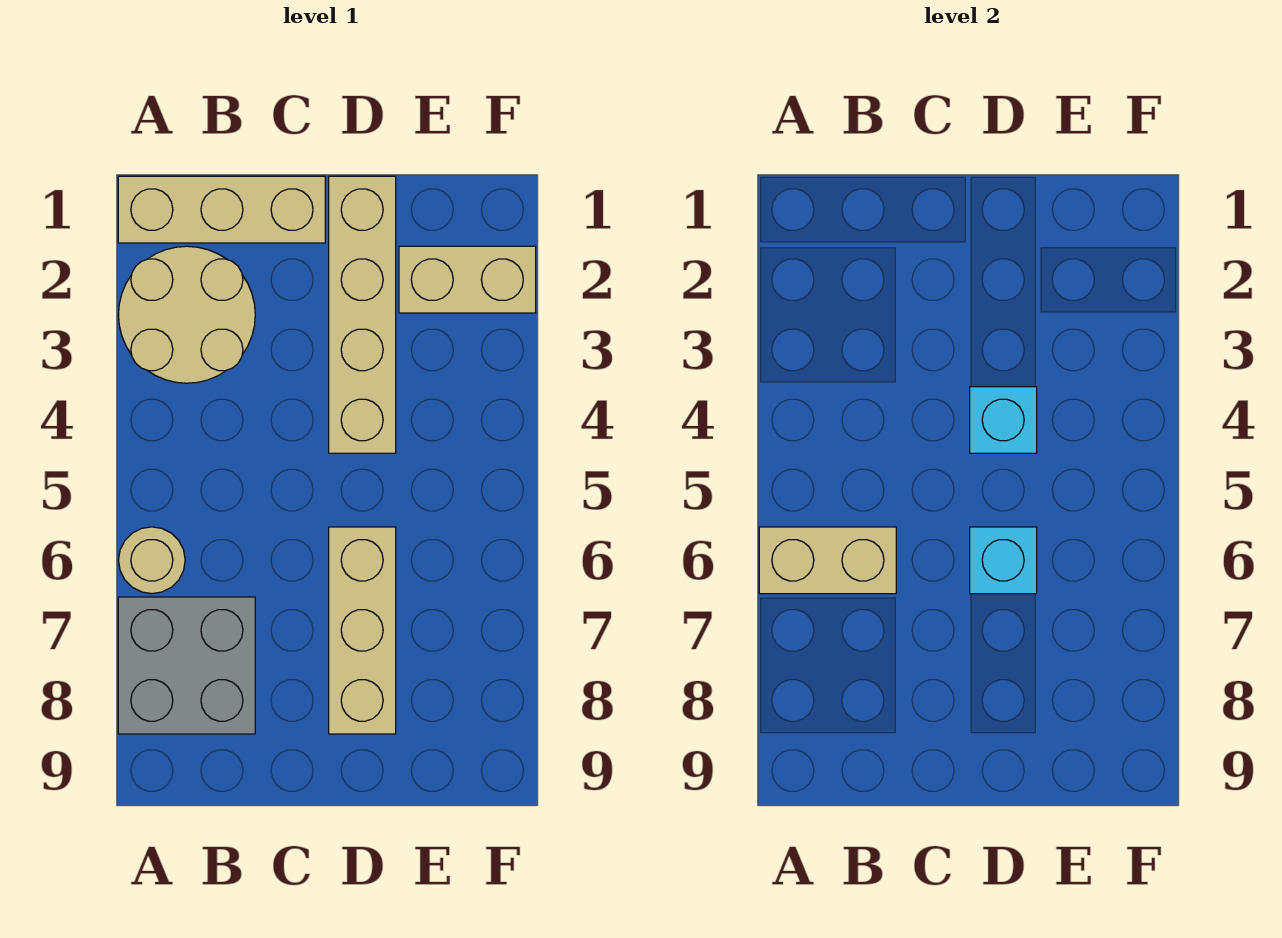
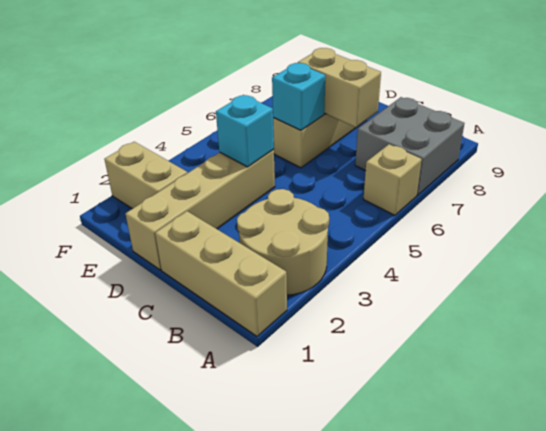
tan 1x1 round brick [119,527,185,594] -> tan 1x1 brick [363,144,422,215]
tan 1x2 brick [759,527,896,594] -> tan 1x2 brick moved to [298,48,381,127]

